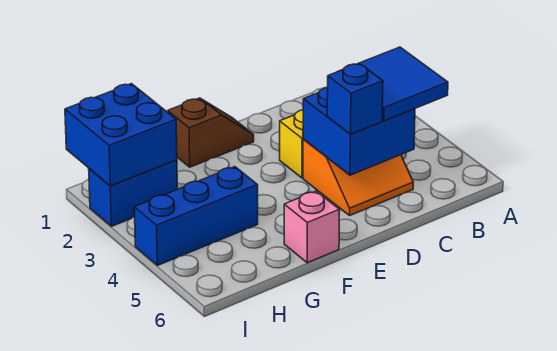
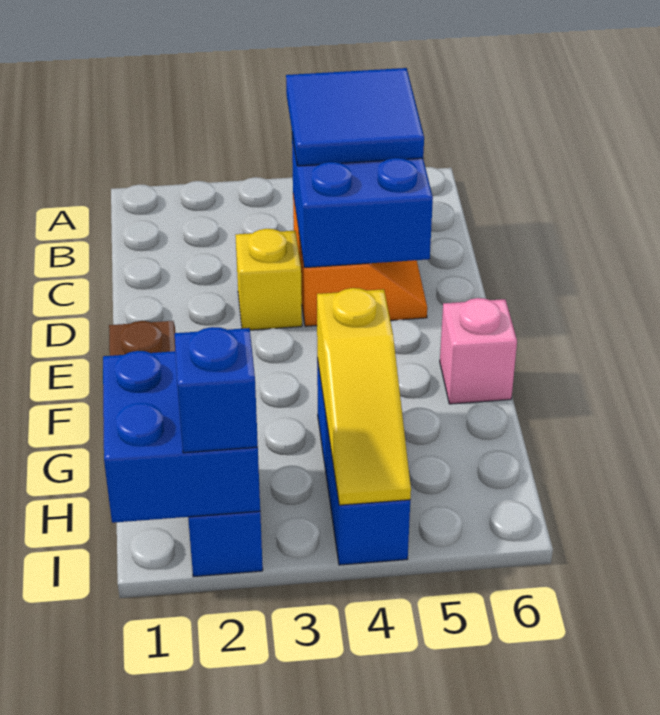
blue 1x1 brick [327,63,383,134] -> blue 1x1 brick moved to [175,327,258,453]
none -> yellow 1x3 slope [317,288,411,505]

